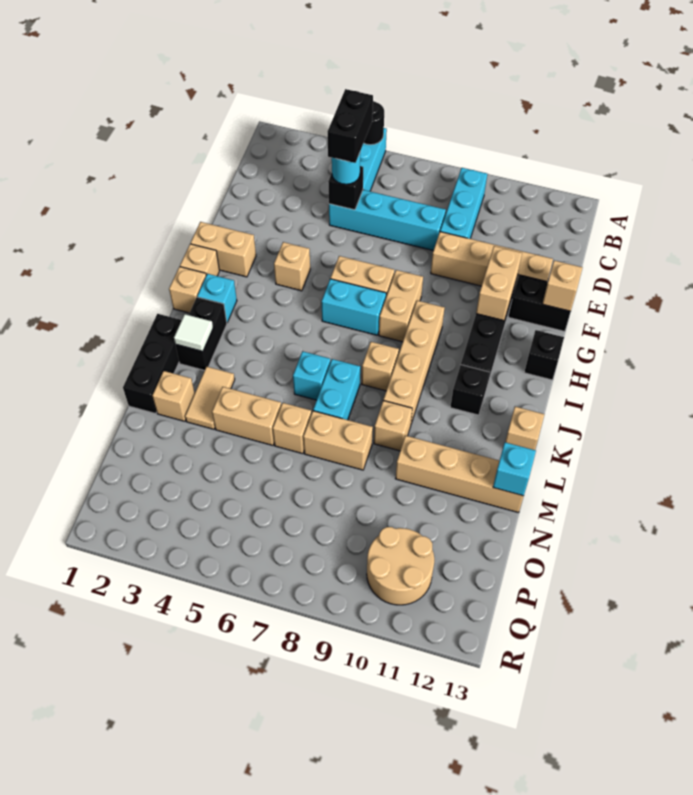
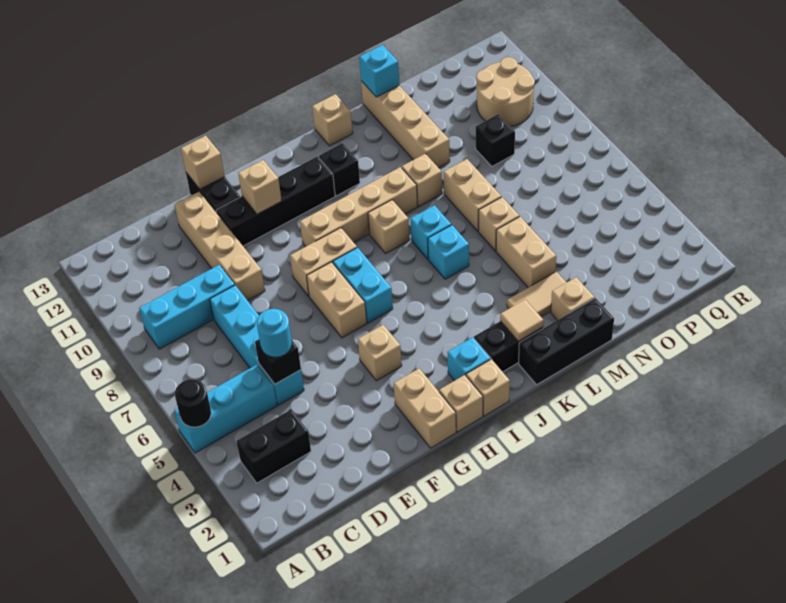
black 1x2 brick [328,89,373,163] -> black 1x2 brick moved to [237,409,311,483]
tan 1x2 brick [476,246,522,321] -> tan 1x1 brick [238,160,282,214]
black 1x1 brick [524,330,564,380] -> black 1x1 brick moved to [476,114,515,166]
white 1x1 tile [174,314,213,351] -> tan 1x1 tile [500,300,543,341]
cyan 1x2 brick [313,359,360,420] -> cyan 1x1 brick [411,205,451,259]

